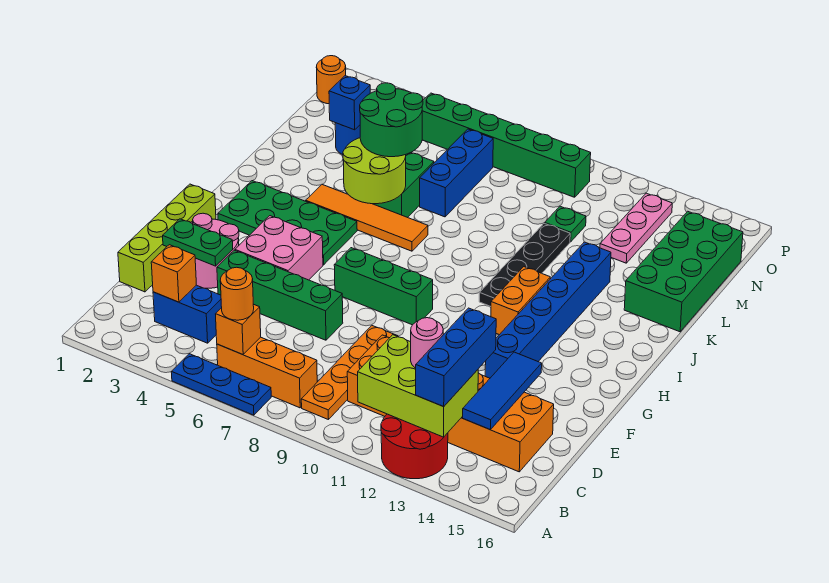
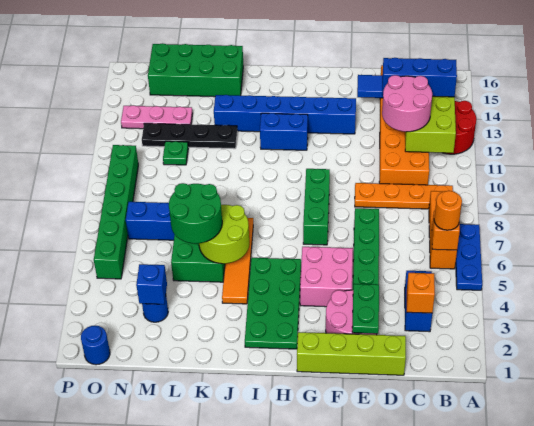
pink 1x1 round brick [411,318,443,368] -> pink 2x2 round brick [382,75,432,132]
orange 1x2 brick [491,267,550,335] -> blue 1x2 brick [260,113,308,150]
black 1x4 plate [479,223,570,306] -> black 1x4 plate moved to [142,123,237,149]
orange 1x1 round brick [316,56,346,104] -> blue 1x1 round brick [81,325,110,365]

